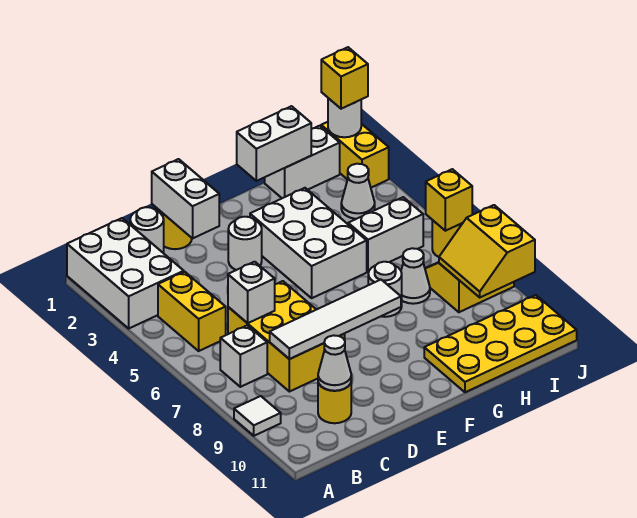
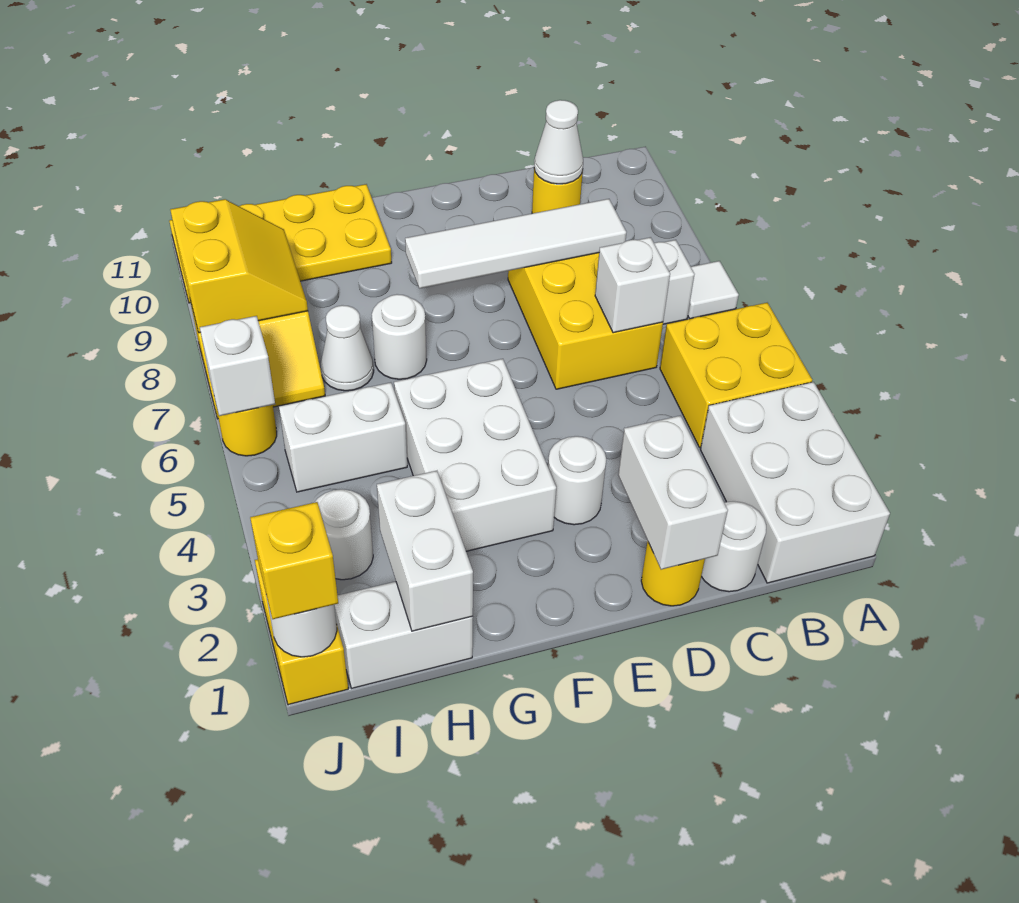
white 1x1 tile [234,396,281,436] -> white 1x1 tile moved to [688,261,739,319]
yellow 1x2 brick [158,272,226,351] -> yellow 2x2 brick [660,303,812,448]
white 1x2 brick [237,106,311,181] -> white 1x2 brick turned to [377,471,473,631]
white 1x1 cone [341,164,375,219] -> white 1x1 round brick [314,489,373,580]
yellow 1x1 brick [426,169,472,231] -> white 1x1 brick [200,316,275,416]

